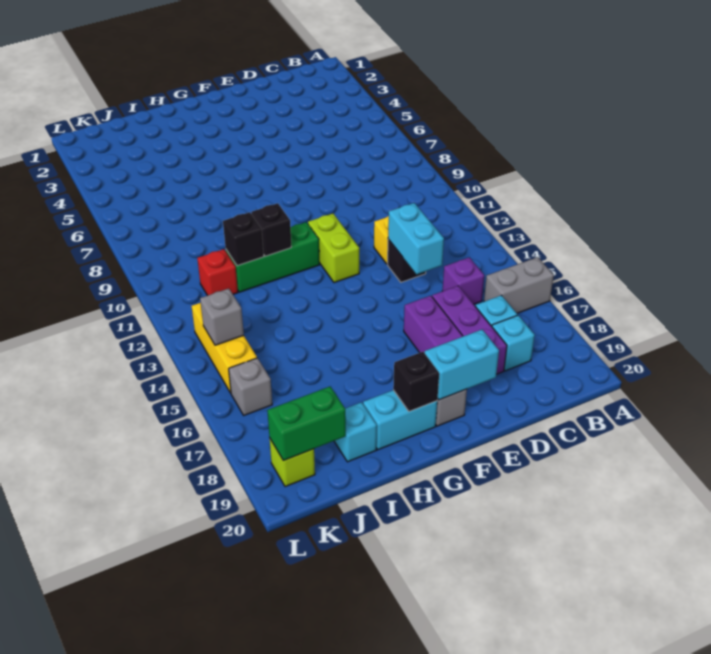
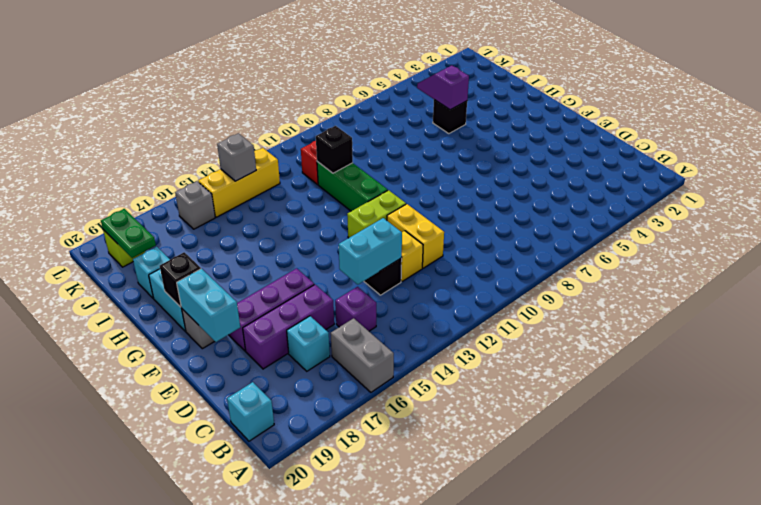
cyan 1x1 brick [492,315,535,371] -> cyan 1x1 brick moved to [227,382,274,441]
none -> yellow 1x2 brick [387,204,444,268]
black 1x1 brick [251,203,291,256] -> black 1x1 brick moved to [433,100,467,134]
none -> purple 1x2 slope [417,65,469,110]
green 1x2 brick [267,387,346,461] -> green 1x2 plate [101,209,156,258]

